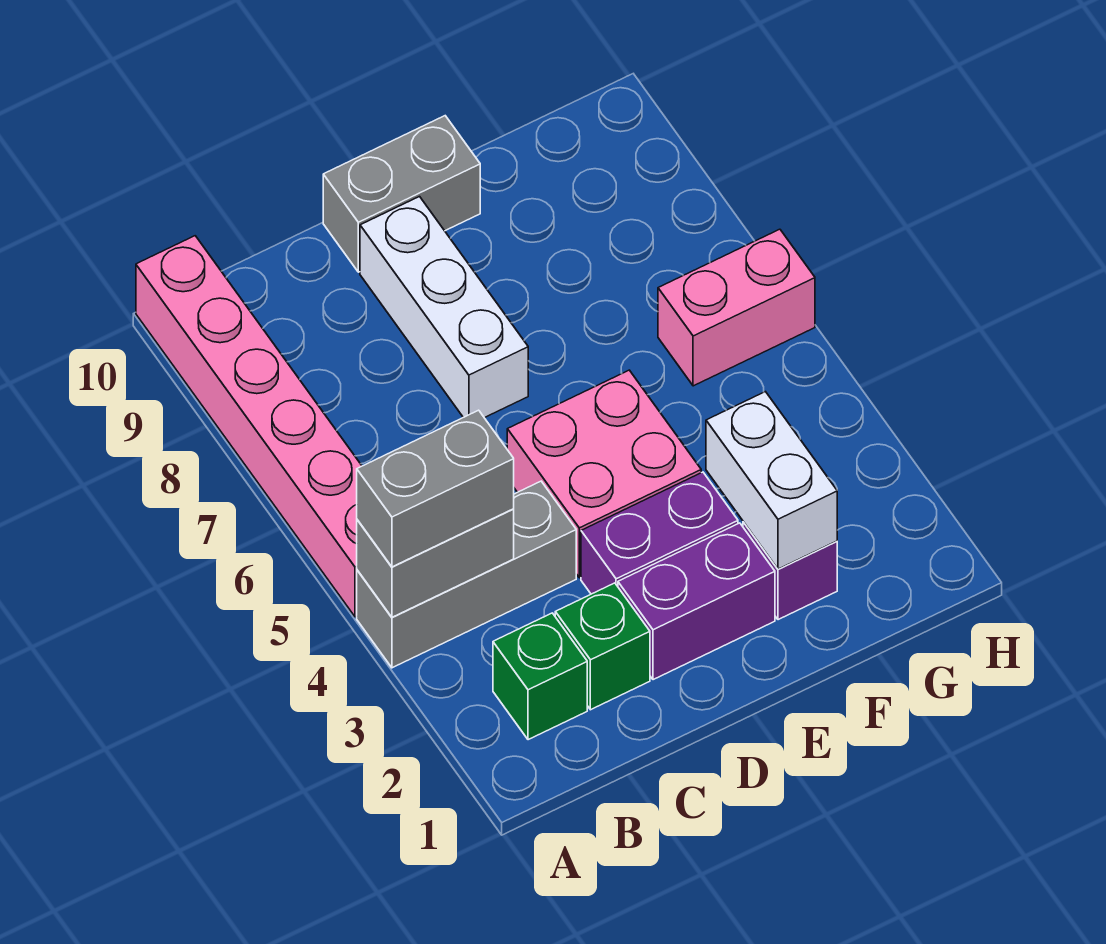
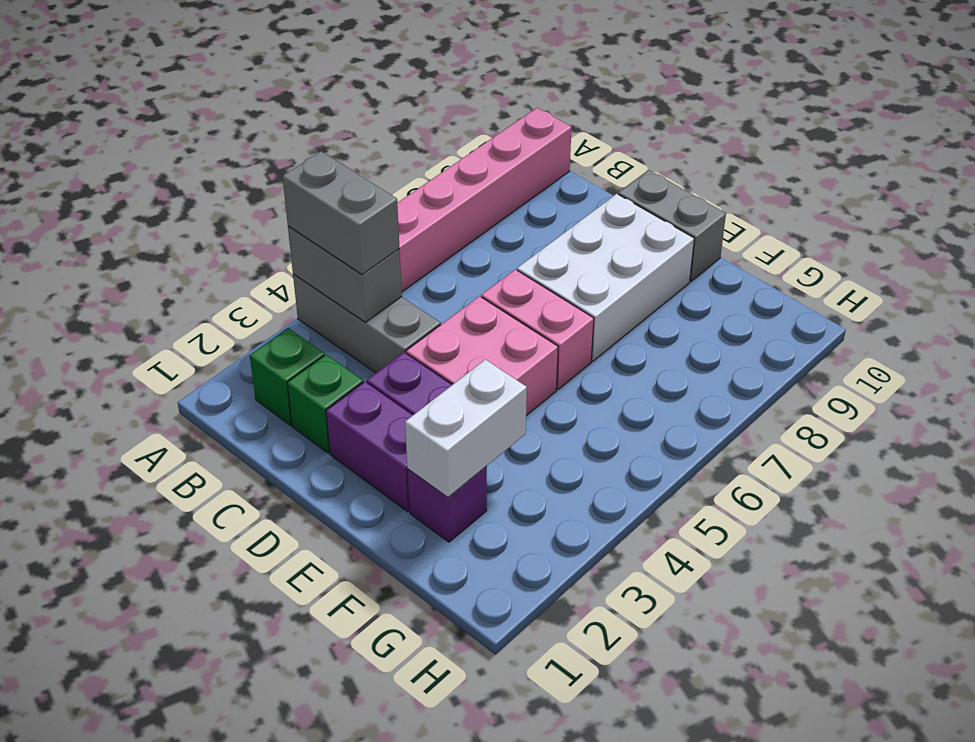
white 1x3 brick [360,197,528,418] -> white 2x3 brick [517,194,694,361]
pink 1x2 brick [658,229,815,386] -> pink 1x2 brick moved to [481,269,594,389]

